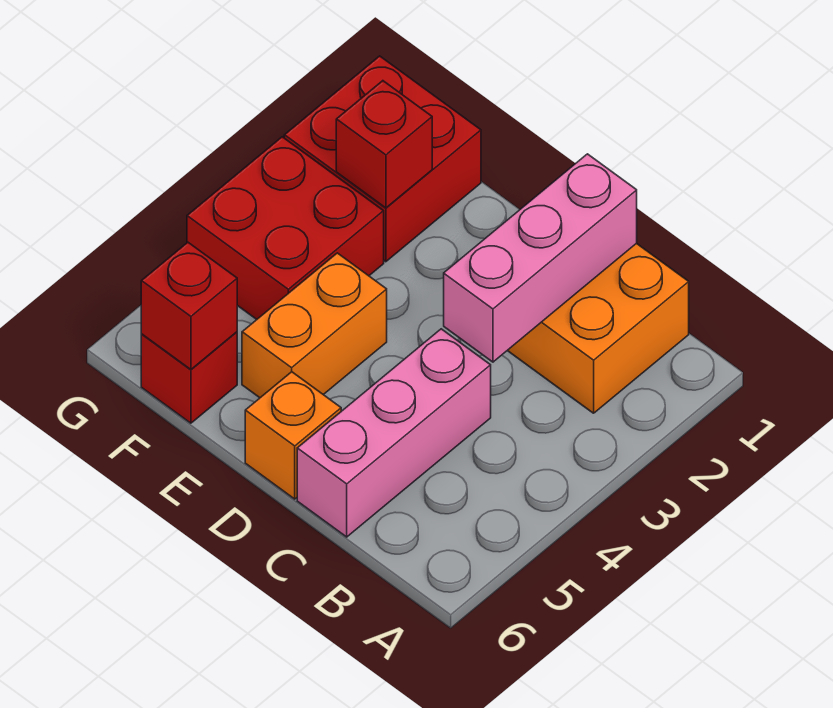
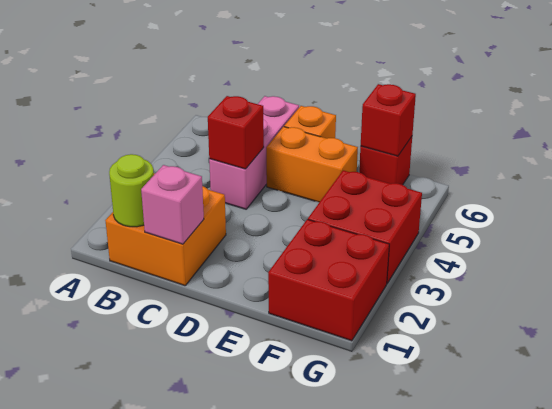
none -> lime 1x1 round brick [109,154,154,227]
pink 1x3 brick [444,154,637,362] -> pink 1x1 brick [141,165,204,244]
orange 1x2 brick [242,253,387,398] -> orange 1x2 brick turned to [266,127,358,202]
red 1x1 brick [336,81,432,208] -> red 1x1 brick moved to [208,96,264,169]

